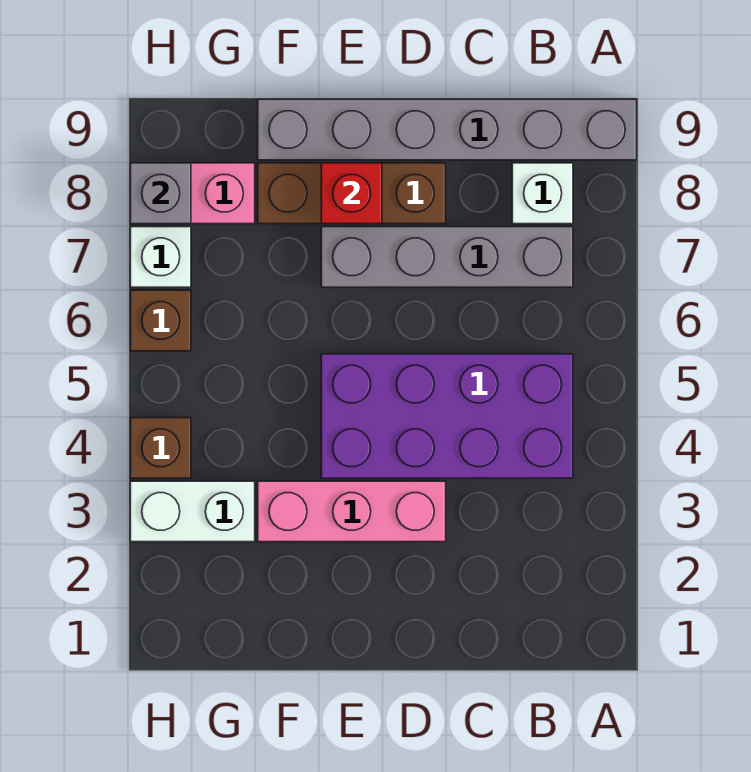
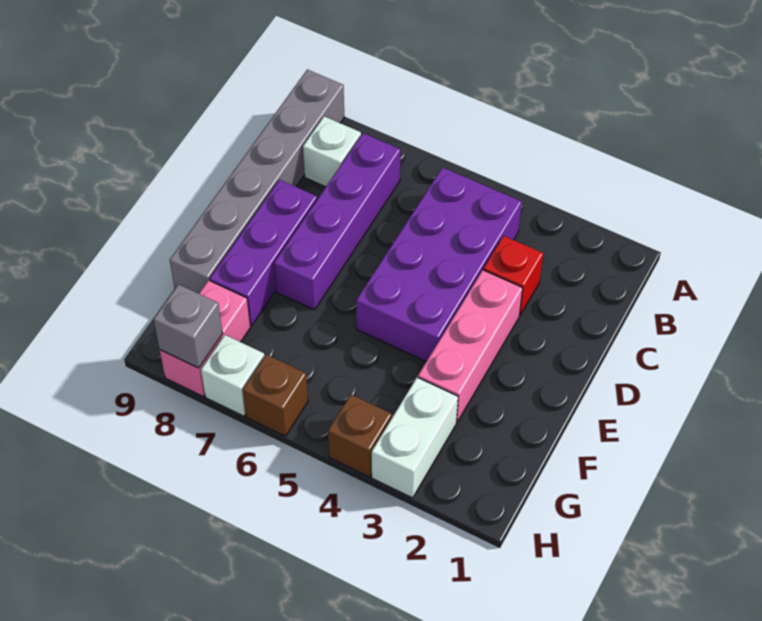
grey 1x4 brick [321,227,573,287] -> purple 1x4 brick [274,133,400,310]
brown 1x3 brick [258,163,446,224] -> purple 1x3 brick [210,180,317,326]
red 1x1 brick [321,163,382,224] -> red 1x1 brick moved to [483,236,543,315]

